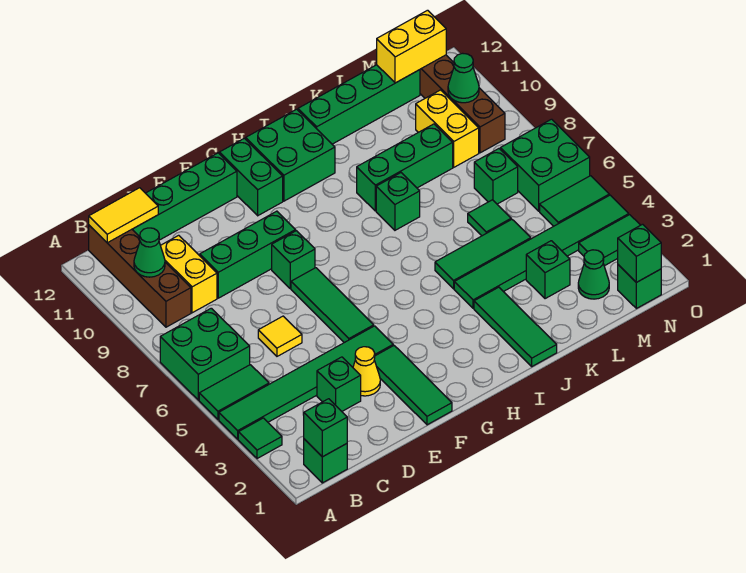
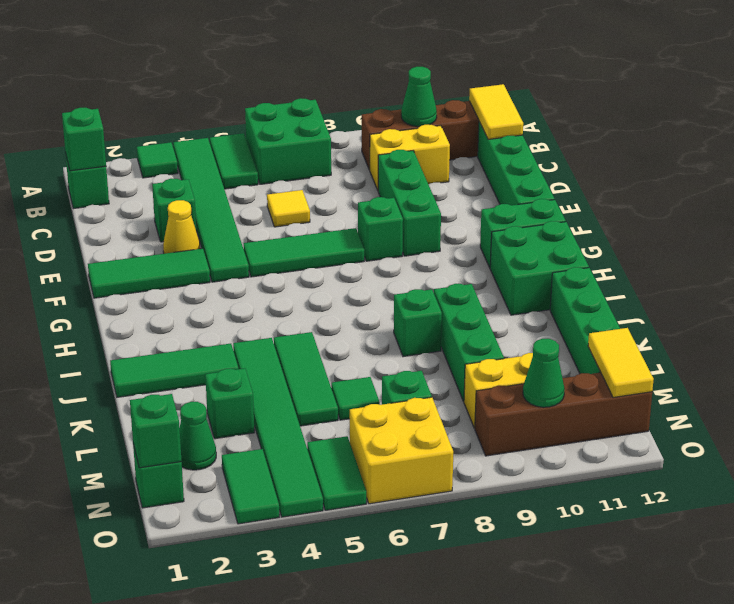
yellow 1x2 brick [377,10,446,83] -> yellow 1x2 tile [588,328,654,397]
green 2x2 brick [500,119,590,211] -> yellow 2x2 brick [350,397,453,504]

